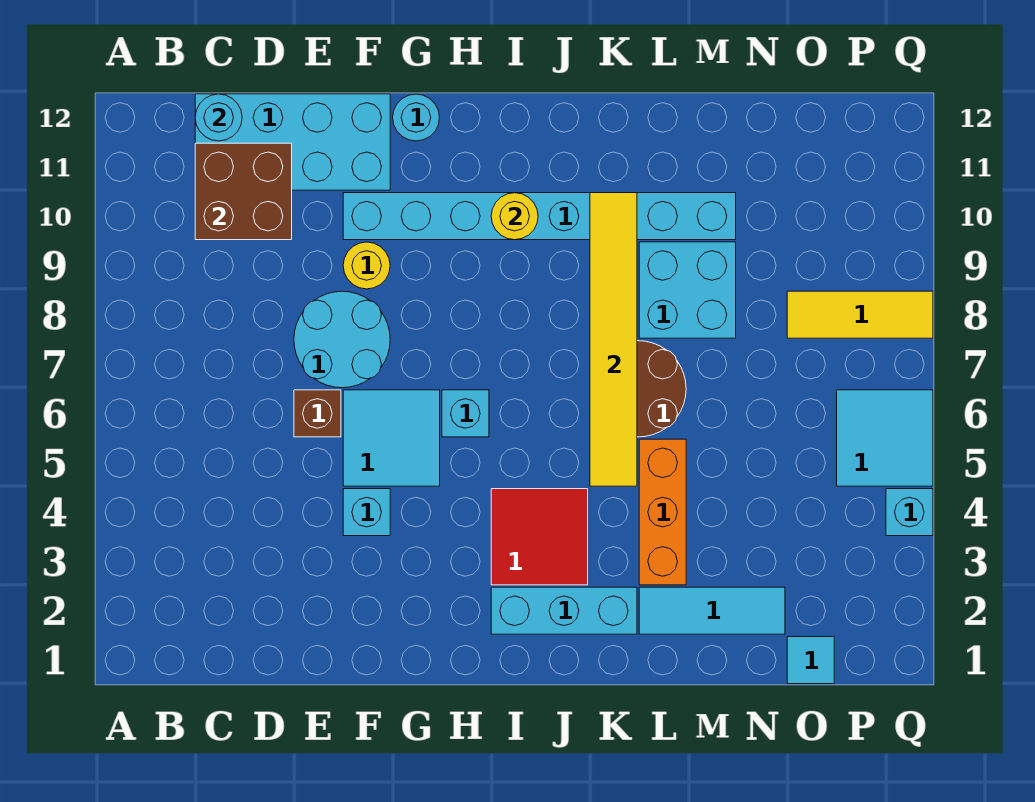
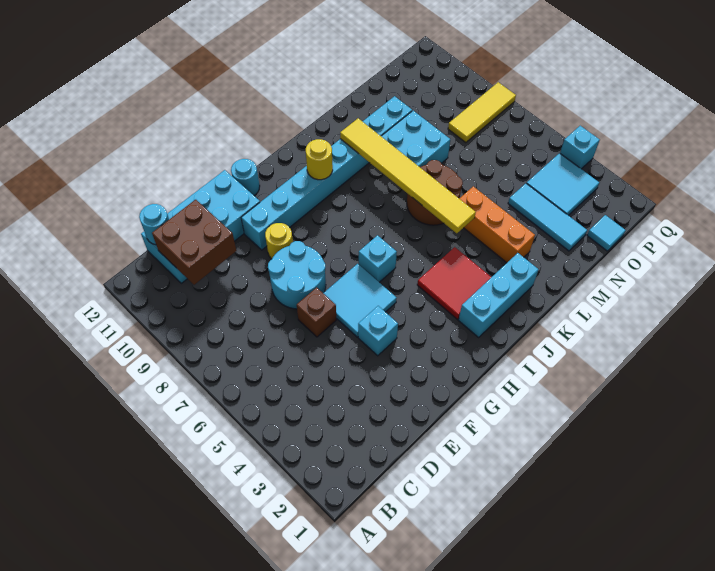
cyan 1x3 tile [639,587,785,634] -> cyan 1x3 tile turned to [508,183,587,251]
cyan 2x2 tile [837,390,933,486] -> cyan 2x2 tile moved to [527,153,599,215]

